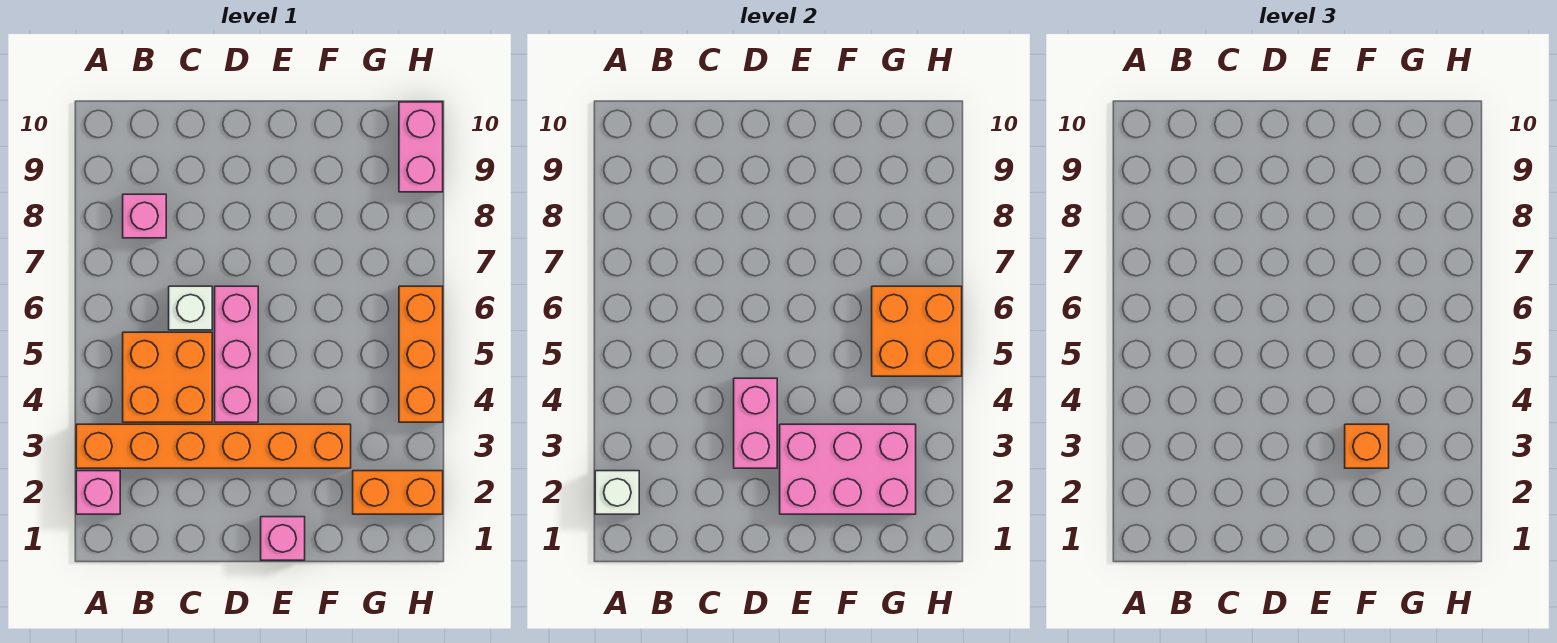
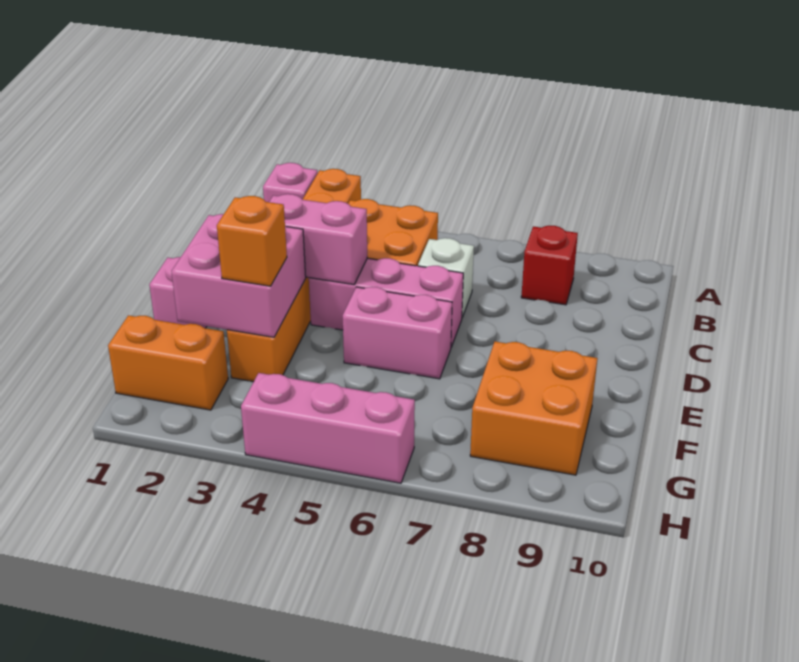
white 1x1 brick [595,471,639,514] -> none
pink 1x1 brick [123,194,166,238] -> red 1x1 brick [521,226,578,305]
pink 2x3 brick [780,424,916,514] -> pink 2x2 brick [171,214,306,337]
orange 1x2 brick [353,471,443,514] -> orange 1x2 brick turned to [108,315,228,410]
orange 2x2 brick [872,286,962,376] -> orange 2x2 brick moved to [470,341,598,475]
orange 1x3 brick [399,286,443,422] -> pink 1x3 brick [241,373,415,483]
pink 1x2 brick [399,102,443,192] -> pink 1x2 brick moved to [343,287,452,379]

